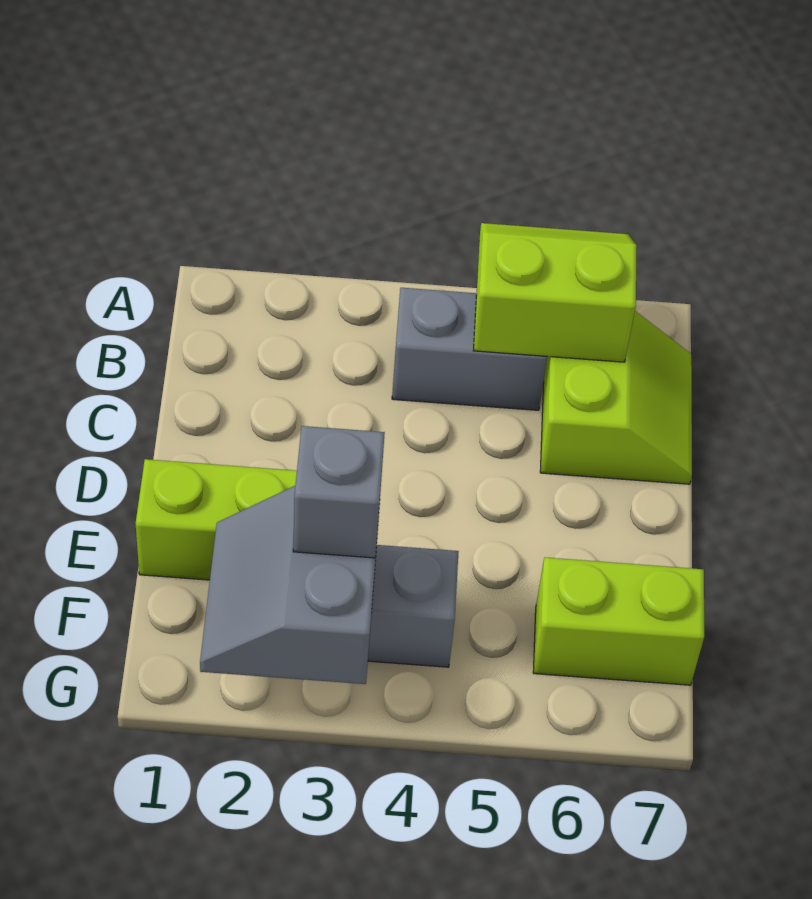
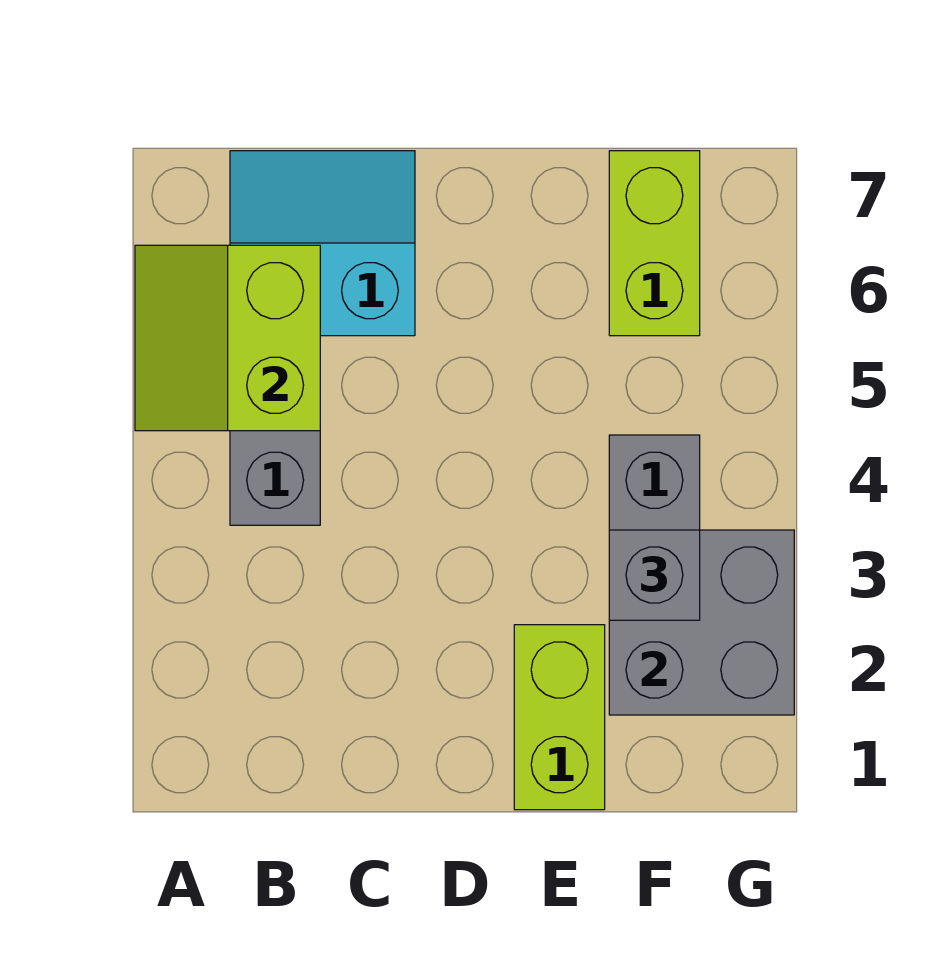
lime 2x2 slope [540,311,692,484] -> cyan 2x2 slope [230,151,415,336]
grey 2x2 slope [200,486,380,684] -> grey 2x2 brick [609,530,794,715]

